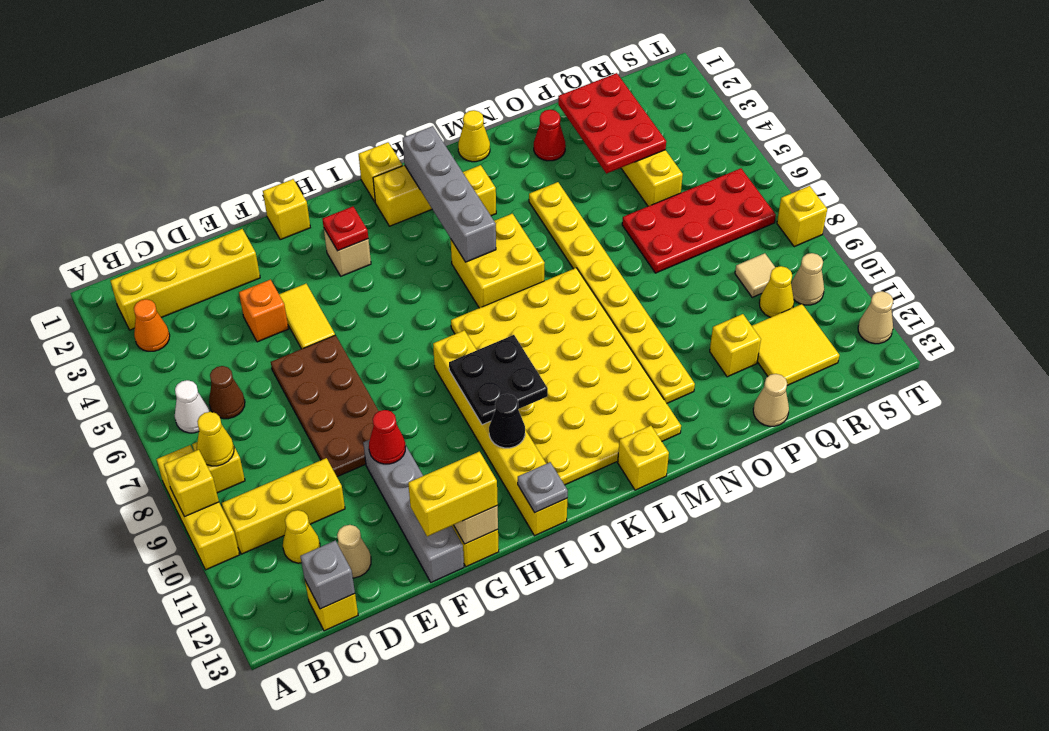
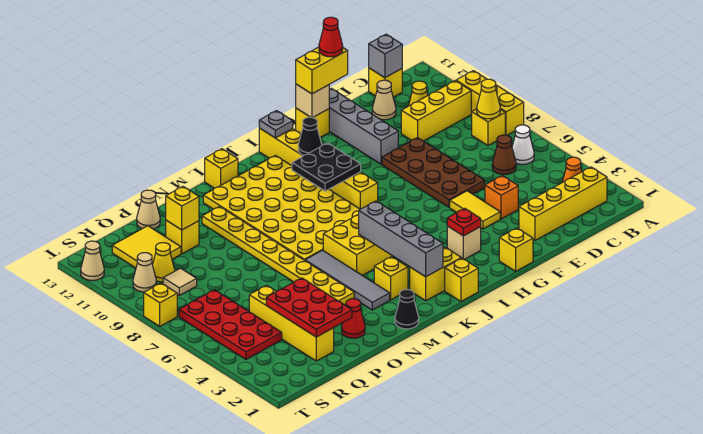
yellow 1x1 brick [164,450,219,517] -> yellow 1x1 brick moved to [166,187,199,230]
red 1x1 cone [369,410,405,464] -> red 1x1 cone moved to [319,17,343,57]
yellow 1x1 cone [458,110,490,162] -> black 1x1 cone [395,290,419,329]
none -> grey 1x4 tile [305,250,390,310]
red 2x4 plate [622,168,776,273] -> red 2x4 plate turned to [179,290,282,359]

